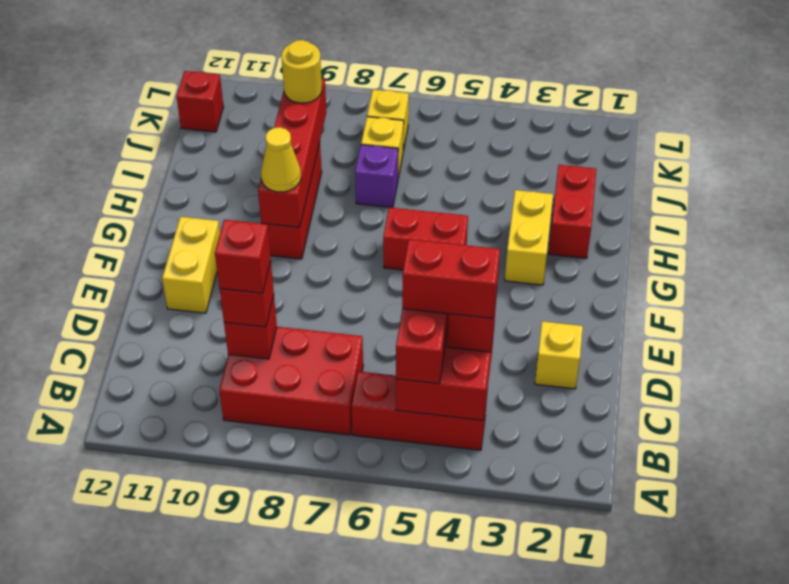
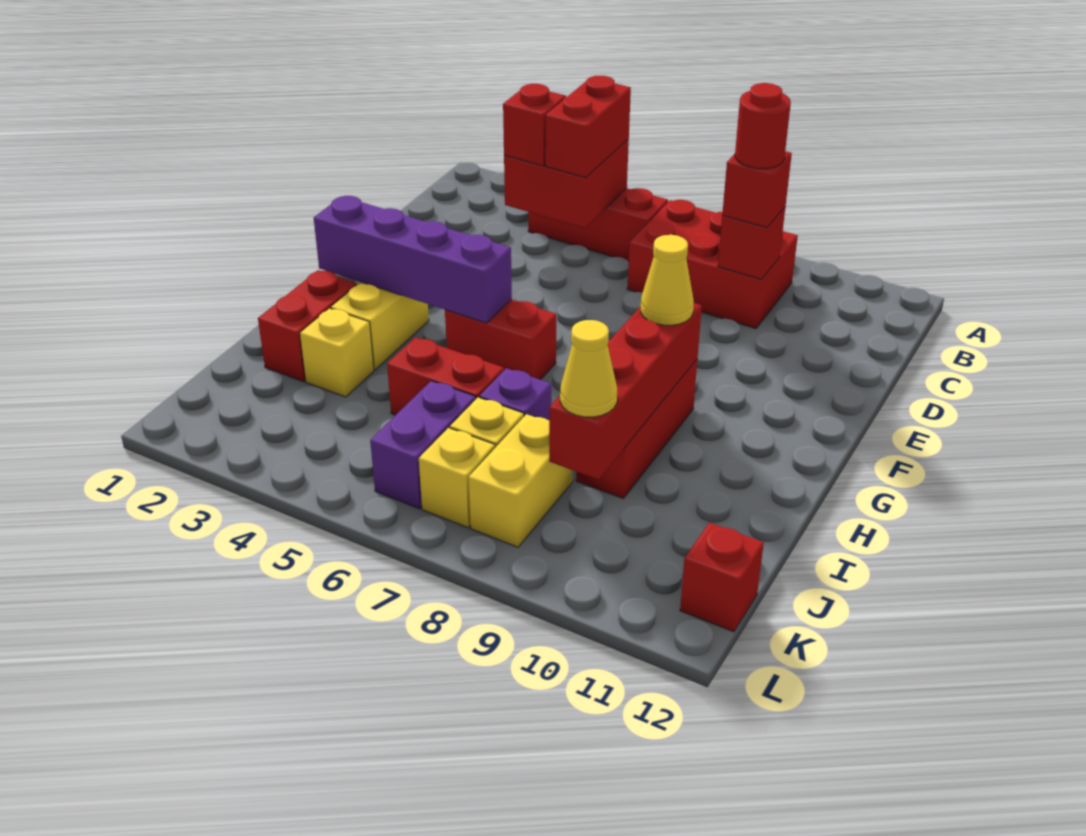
red 1x2 brick [402,239,500,318] -> red 1x2 brick moved to [387,337,504,415]
red 1x1 brick [215,220,271,293] -> red 1x1 round brick [735,83,791,169]
yellow 1x1 brick [535,321,583,389] -> yellow 1x1 brick moved to [300,308,374,397]
yellow 1x2 brick [162,217,220,313] -> yellow 1x2 brick moved to [469,414,573,547]
none -> purple 1x4 brick [314,196,512,323]
none -> purple 1x2 brick [370,381,476,509]
yellow 1x1 round brick [282,40,322,103] -> yellow 1x1 cone [560,320,617,417]

